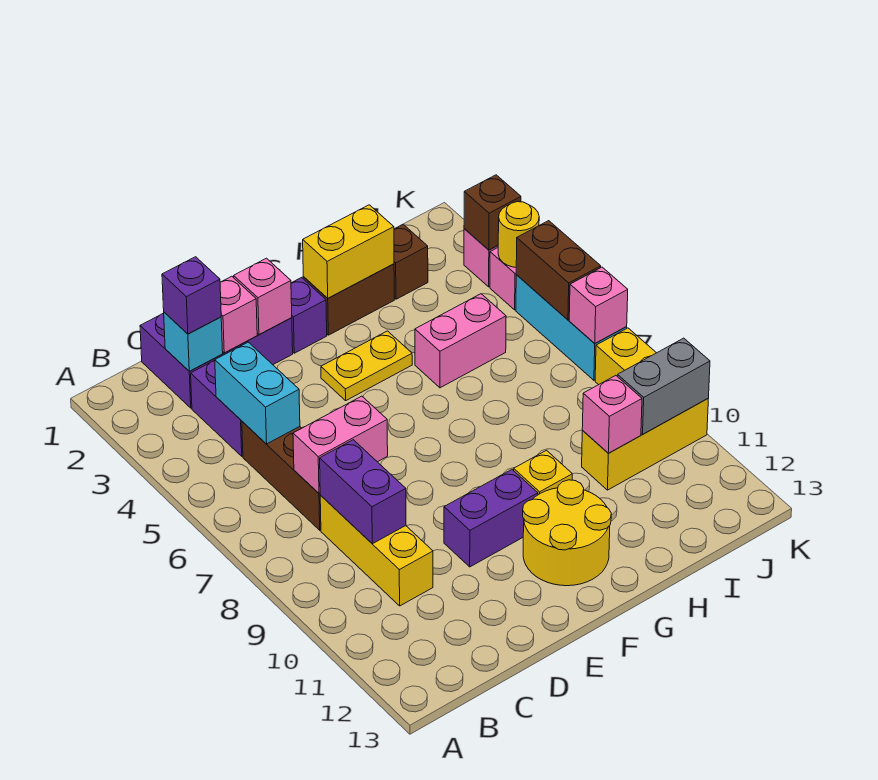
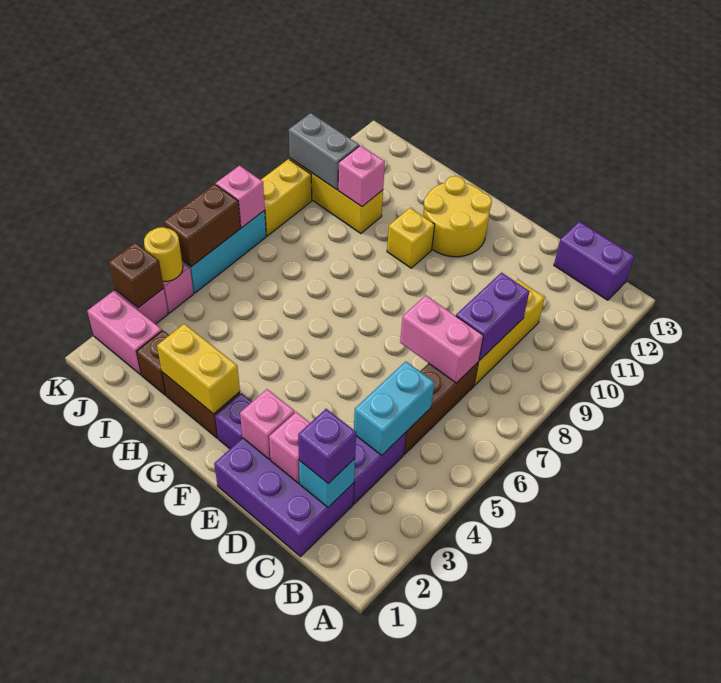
purple 1x2 brick [444,470,538,567] -> purple 1x2 brick moved to [554,221,634,300]
yellow 1x2 plate [321,331,412,400] -> none
pink 1x2 brick [415,294,506,388] -> pink 1x2 brick moved to [87,291,162,375]

